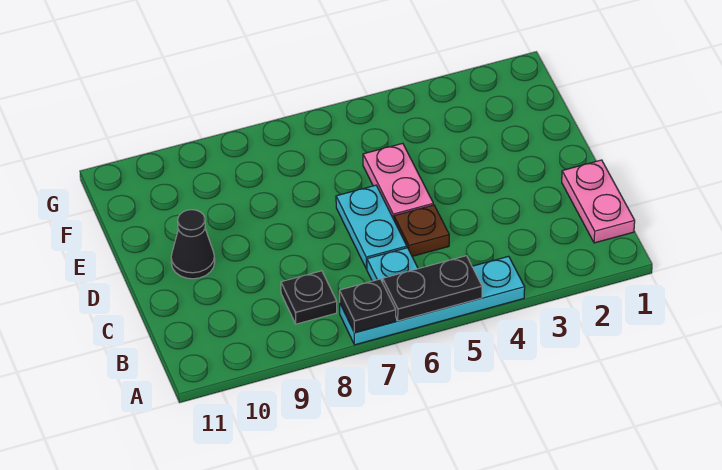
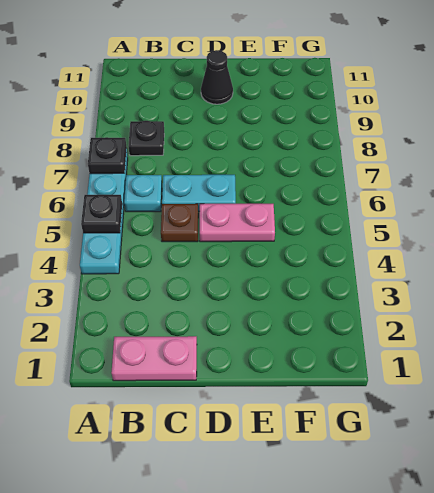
black 1x2 plate [383,256,482,321] -> black 1x1 plate [81,195,122,233]

